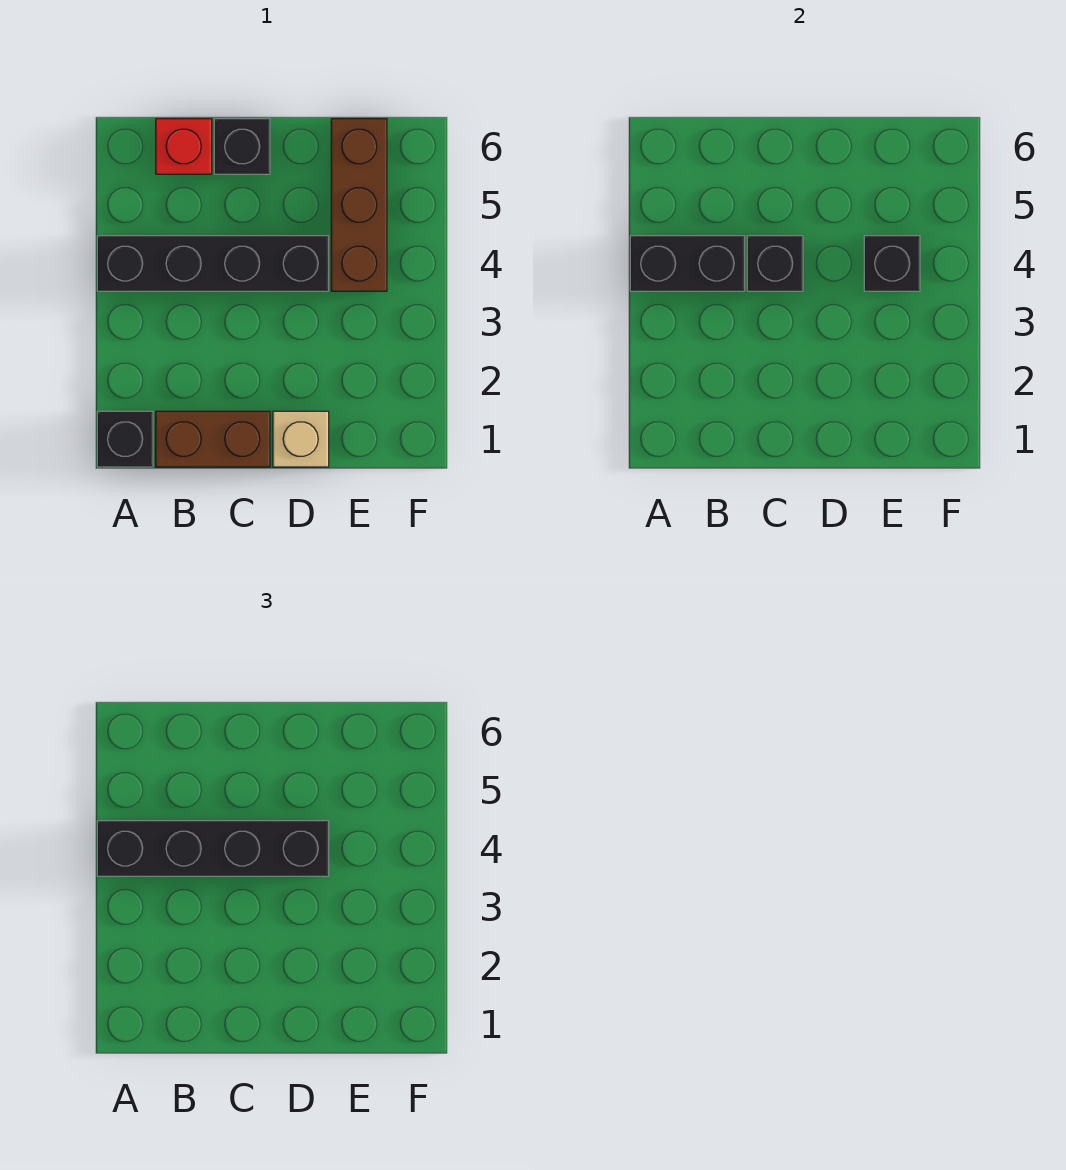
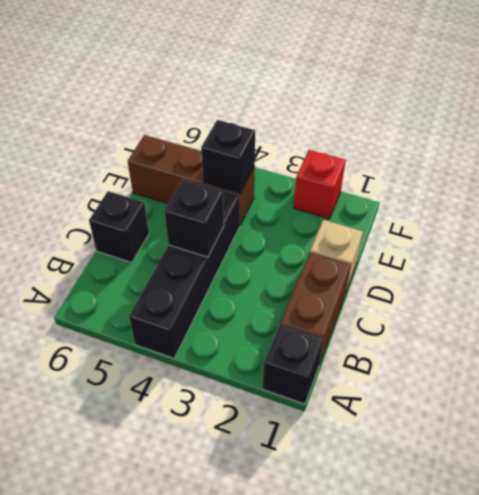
black 1x2 brick [630,236,745,291] -> none
black 1x4 brick [97,821,329,876] -> none
red 1x1 brick [156,119,212,174] -> red 1x1 brick moved to [294,150,346,219]

